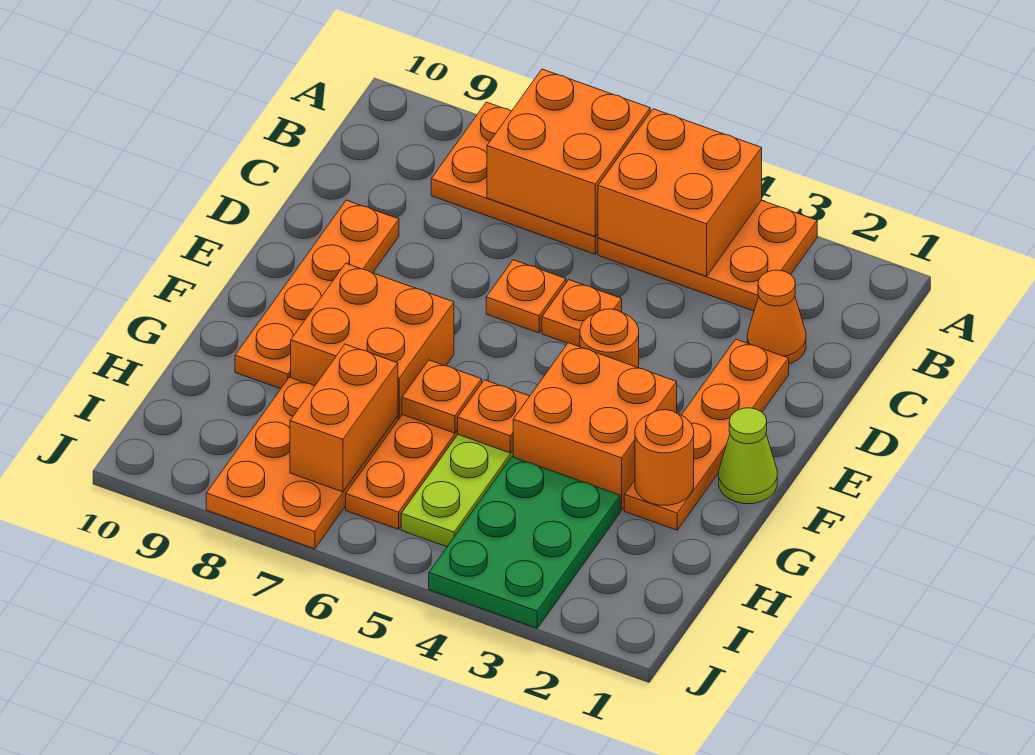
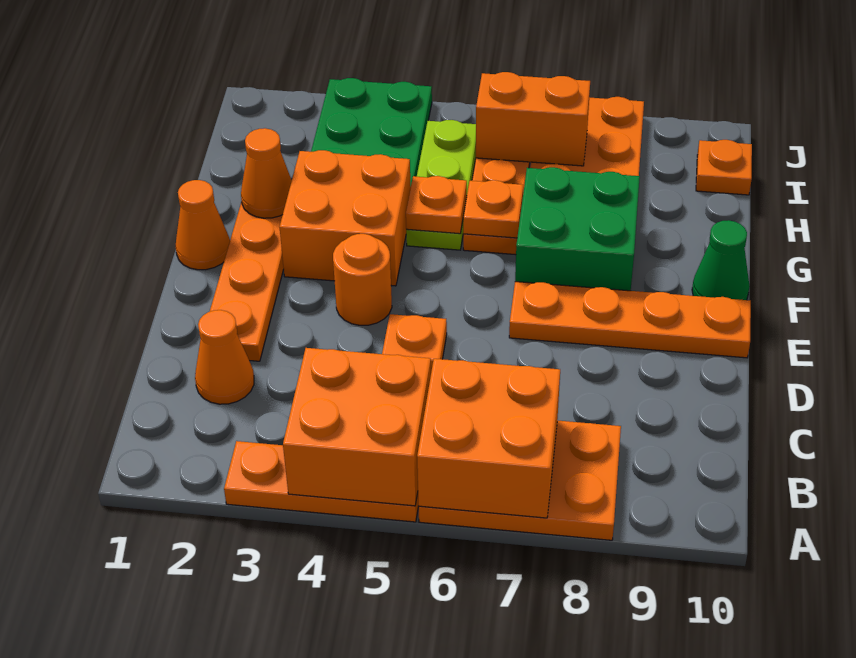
orange 2x3 plate [598,200,817,311] -> orange 1x3 plate [224,441,418,522]
orange 1x1 plate [486,260,566,333] -> orange 1x1 plate moved to [696,140,752,195]
orange 1x4 plate [235,200,399,389] -> orange 1x4 plate turned to [509,282,751,358]
lime 1x1 cone [719,408,777,504] -> orange 1x1 cone [175,180,230,270]
orange 2x2 brick [291,263,454,420] -> green 2x2 brick [515,167,640,291]
none -> green 1x1 cone [692,220,750,300]
orange 1x1 round brick [635,410,694,505] -> orange 1x1 cone [241,128,292,218]
orange 1x2 brick [290,344,398,492] -> orange 1x2 brick turned to [476,72,590,166]

